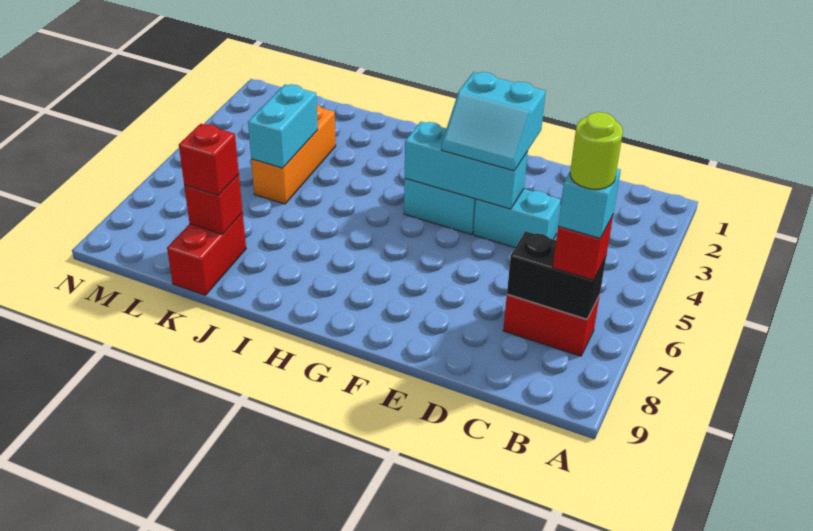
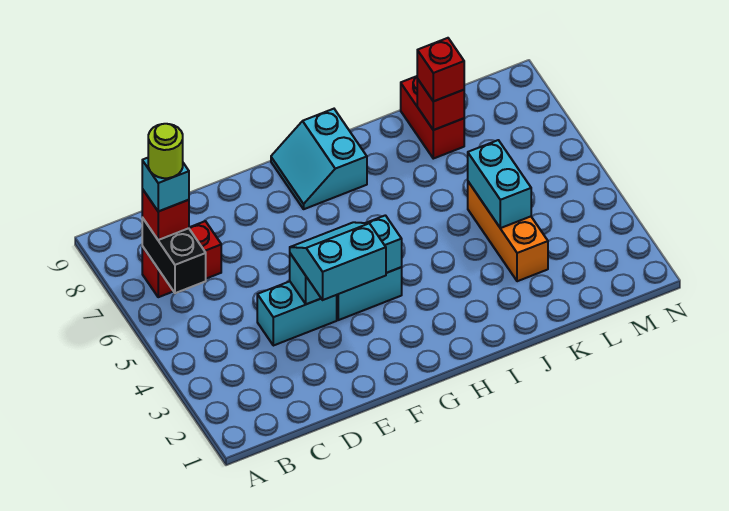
black 1x2 brick [507,231,606,319] -> black 1x2 brick turned to [142,218,206,293]
none -> cyan 2x2 slope [271,109,367,209]

